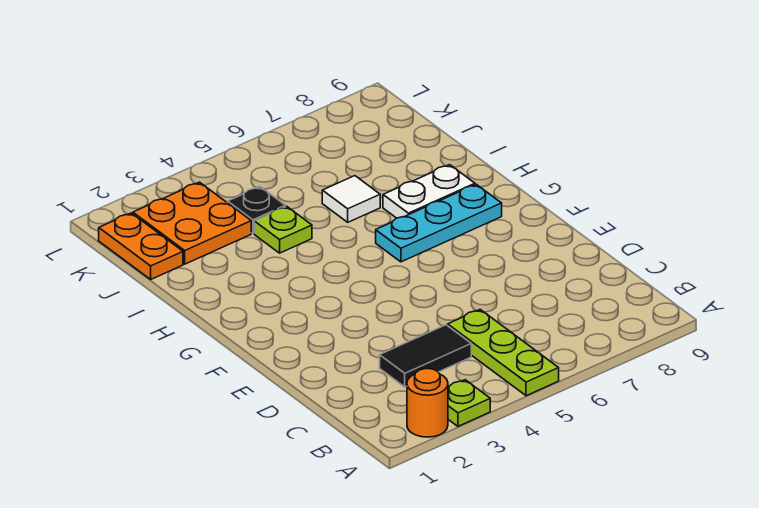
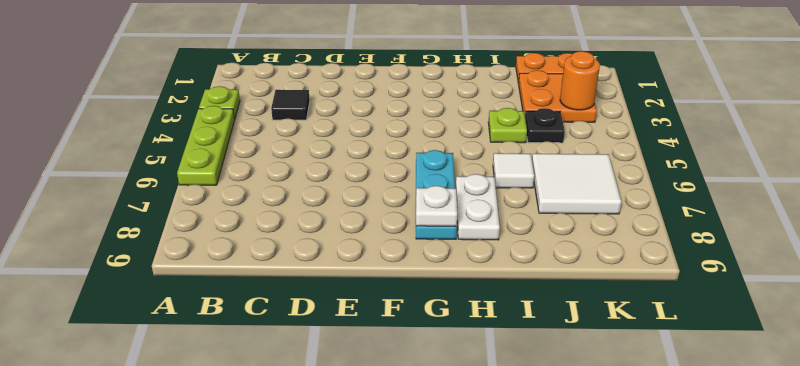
orange 1x1 round brick [407,369,448,437] -> orange 1x1 round brick moved to [560,51,600,110]
lime 1x3 plate [448,310,559,396] -> lime 1x3 plate turned to [177,106,235,185]
black 1x2 tile [380,325,471,387] -> black 1x1 tile [271,90,310,120]
none -> white 1x1 plate [416,186,457,226]
none -> white 2x2 tile [532,154,621,214]

